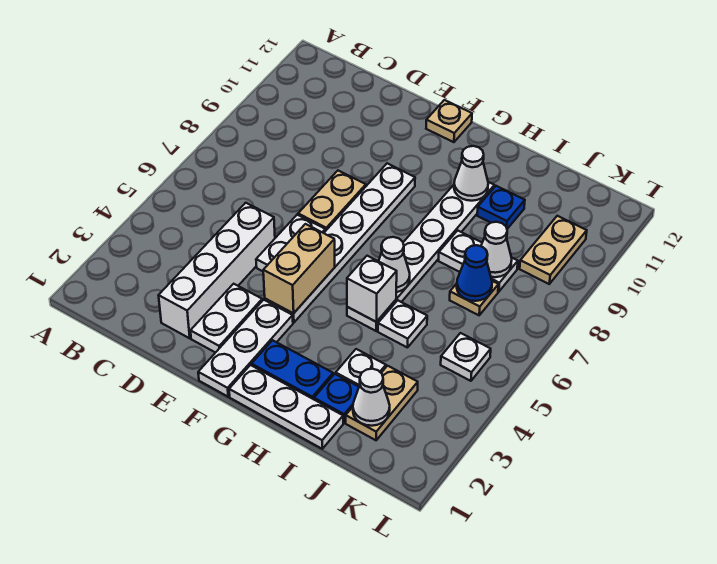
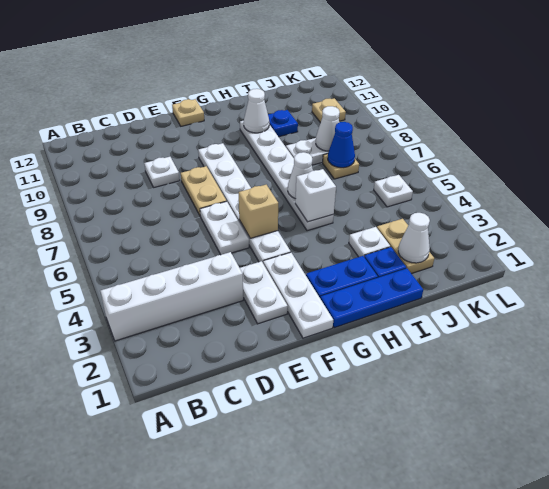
white 1x4 brick [159,203,275,338] -> white 1x4 brick turned to [101,252,243,341]
tan 1x2 brick [263,224,335,313] -> tan 1x1 brick [239,185,278,238]
white 1x3 plate [229,365,343,449] -> blue 1x3 plate [320,268,423,328]
white 1x1 plate [378,300,427,348] -> white 1x1 plate moved to [144,157,180,187]
tan 1x2 plate [520,216,587,284] -> tan 1x1 plate [312,98,346,123]

